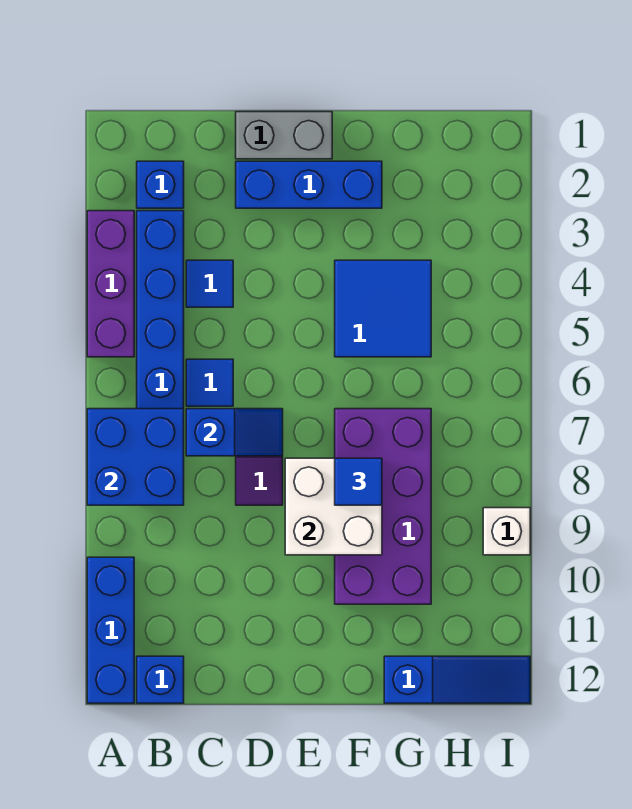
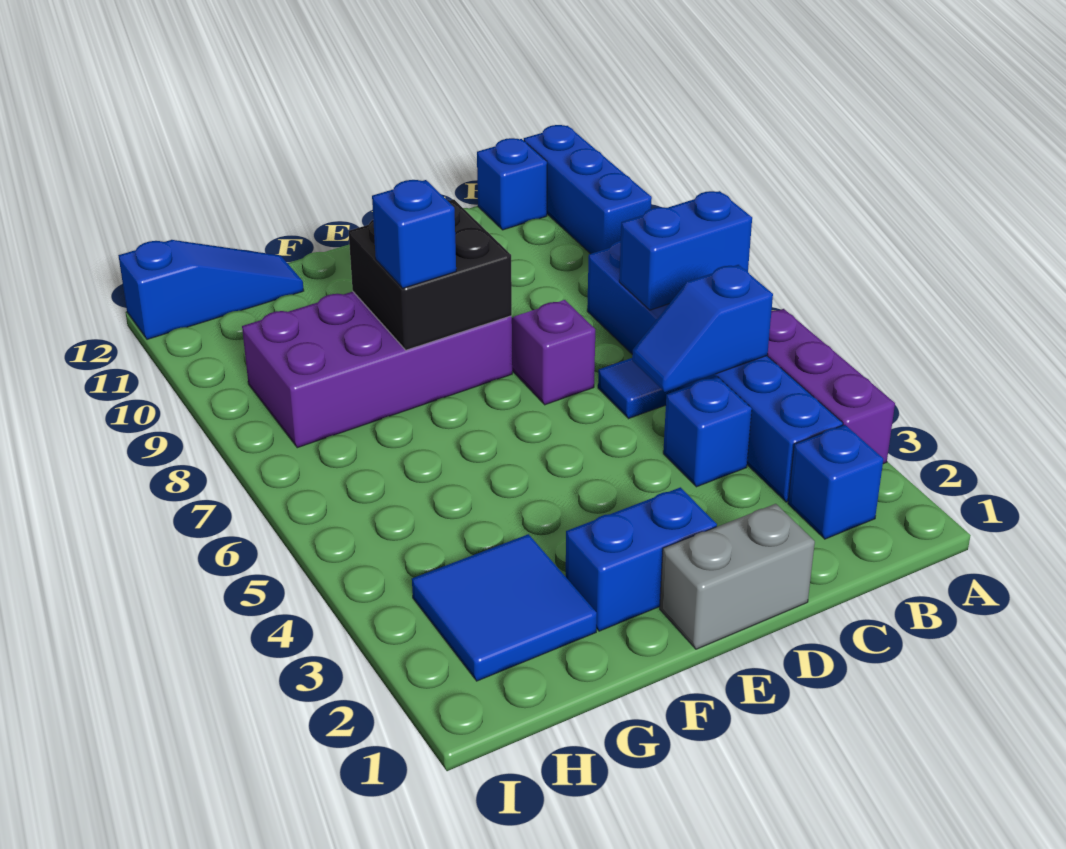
blue 2x2 brick [87,409,184,505] -> blue 1x2 brick [619,191,752,310]
blue 1x1 tile [186,260,233,307] -> blue 1x1 brick [663,376,752,487]
blue 1x2 slope [186,409,283,456] -> blue 1x2 slope moved to [632,265,773,392]
blue 1x3 brick [236,161,382,208] -> blue 1x2 brick [566,487,717,631]
white 2x2 brick [285,458,382,555] -> black 2x2 brick [349,199,512,350]
blue 2x2 tile [335,260,431,357] -> blue 2x2 tile moved to [412,534,597,681]
purple 2x4 brick [335,409,431,604] -> purple 2x4 brick turned to [242,292,512,448]
blue 1x1 tile [335,458,382,505] -> blue 1x1 brick [372,180,456,288]
blue 1x3 slope [384,656,530,703] -> blue 1x3 slope turned to [118,240,304,339]
white 1x1 brick [483,508,530,555] -> none

